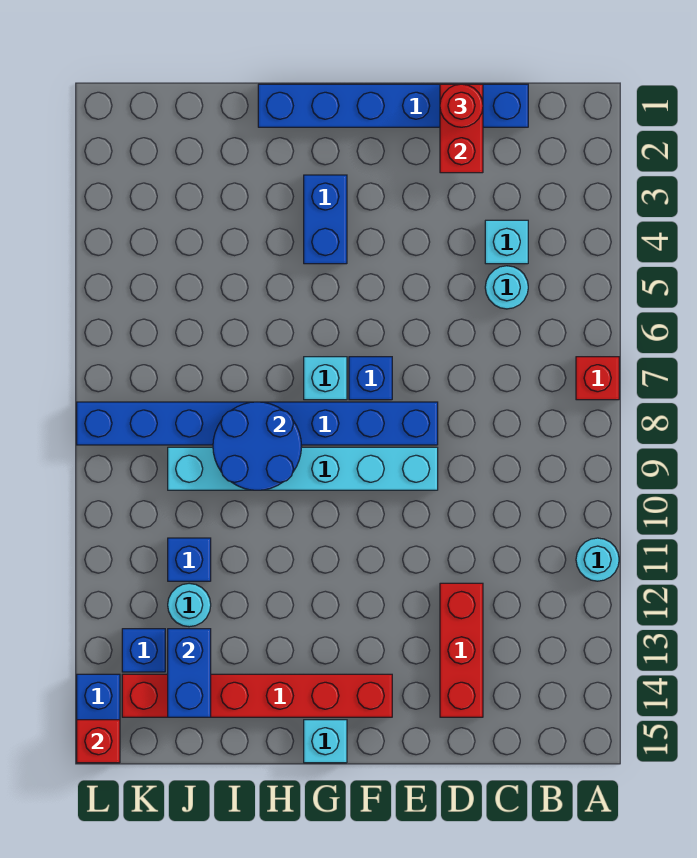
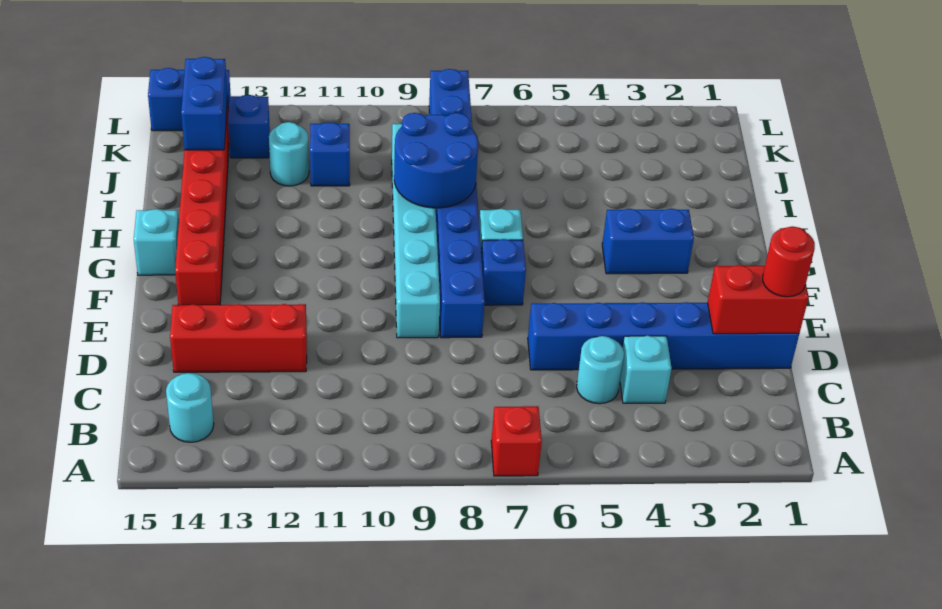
cyan 1x1 round brick [576,538,619,581] -> cyan 1x1 round brick moved to [166,373,214,442]
blue 1x6 brick [258,84,528,127] -> blue 1x6 brick turned to [528,302,799,370]
blue 1x2 brick [168,629,211,717] -> blue 1x2 brick turned to [181,57,228,150]
red 1x1 brick [77,720,120,763] -> none

